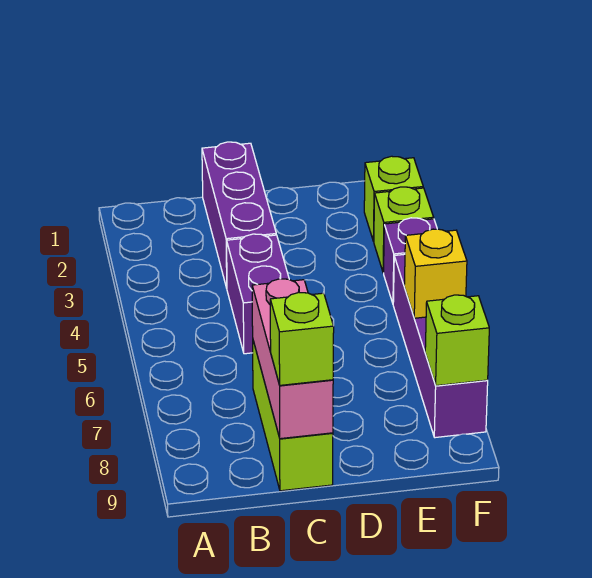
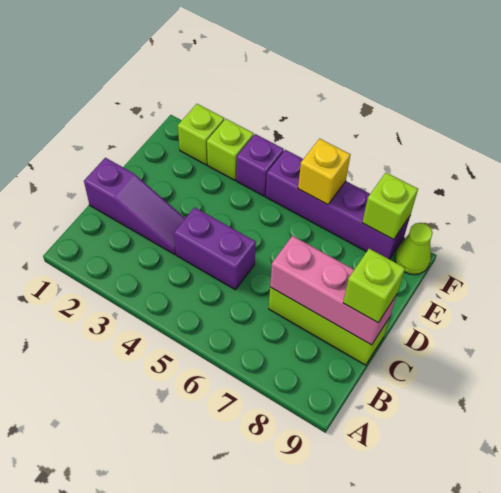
purple 1x3 brick [202,142,276,288] -> purple 1x3 slope [84,158,185,254]
none -> lime 1x1 cone [395,223,433,275]

